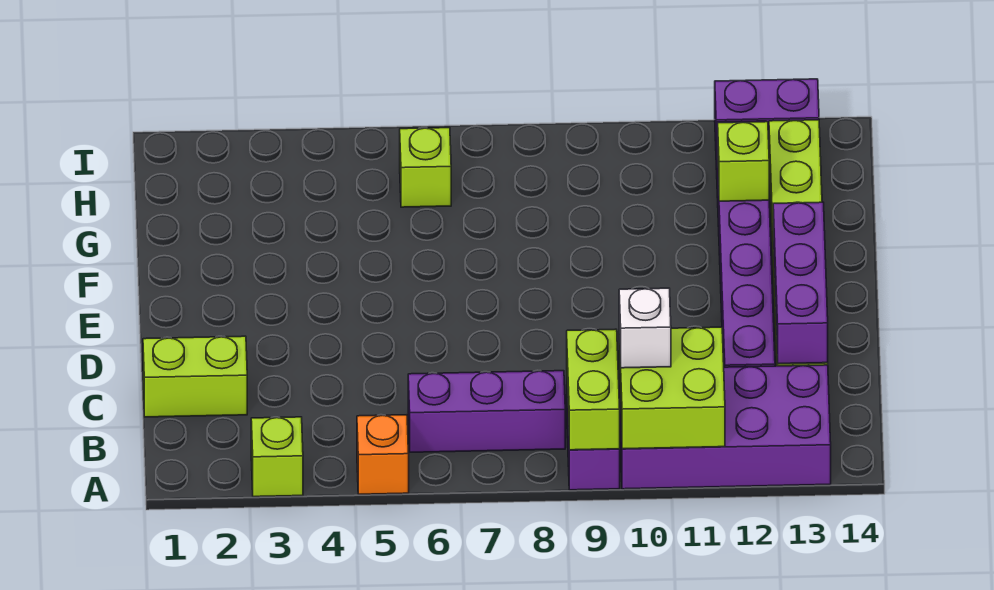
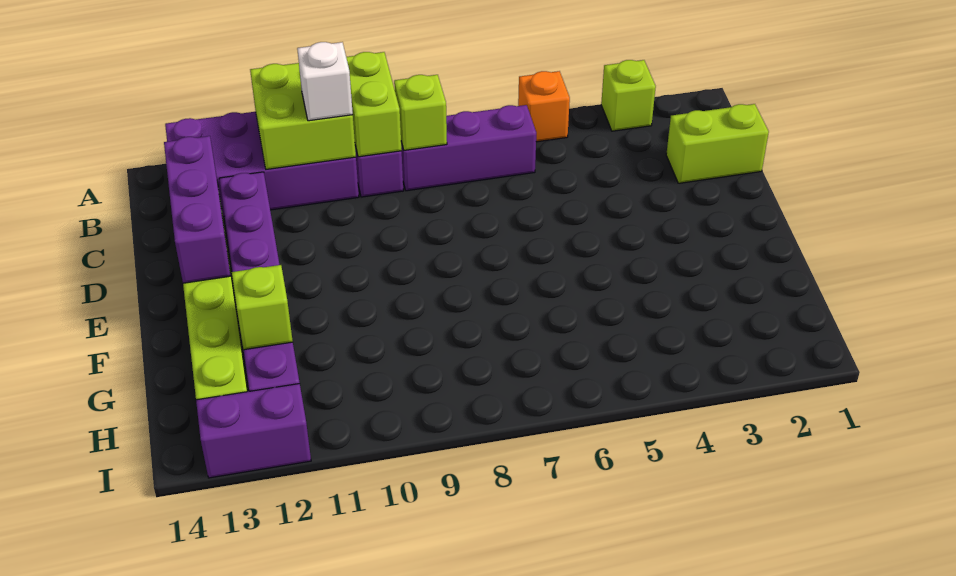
lime 1x1 brick [400,128,451,207] -> lime 1x1 brick moved to [394,75,447,150]

